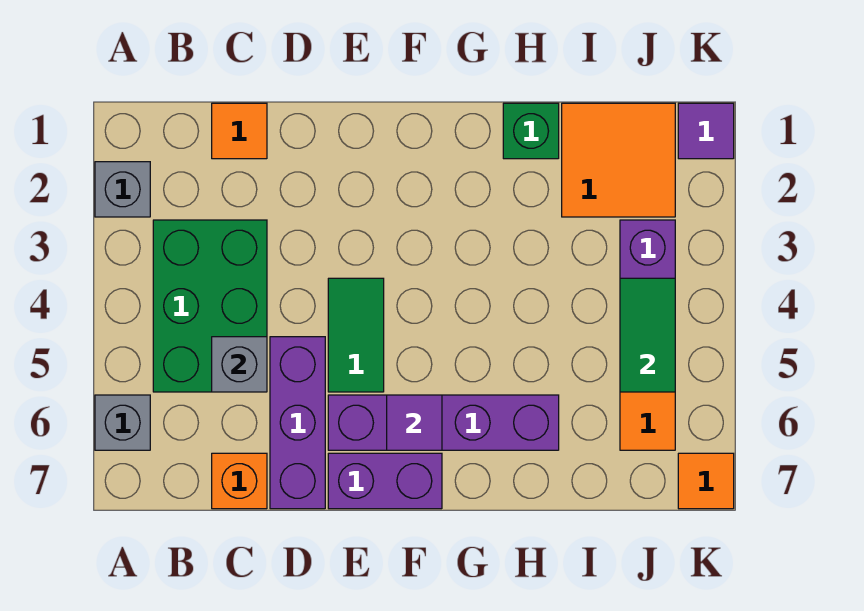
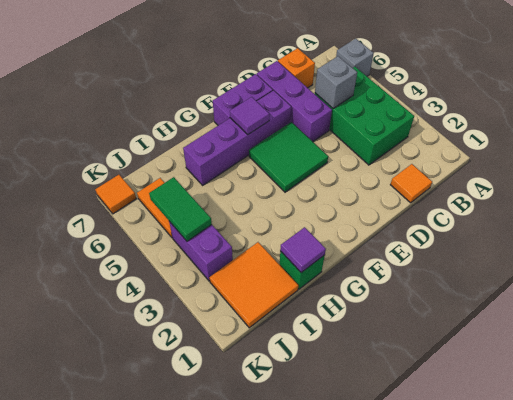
grey 1x1 brick [95,162,150,217] -> none
green 1x2 tile [328,278,384,392] -> green 2x2 tile [249,122,328,192]
purple 1x1 tile [678,103,734,159] -> purple 1x1 tile moved to [280,227,326,272]

